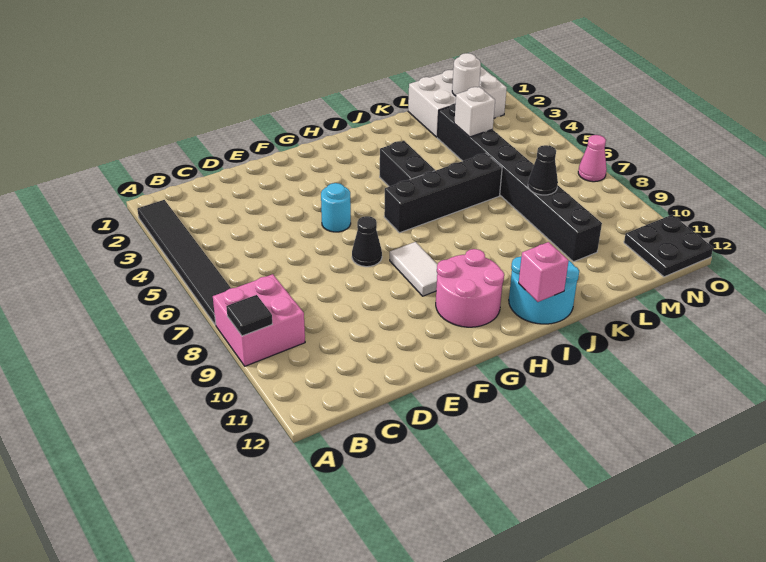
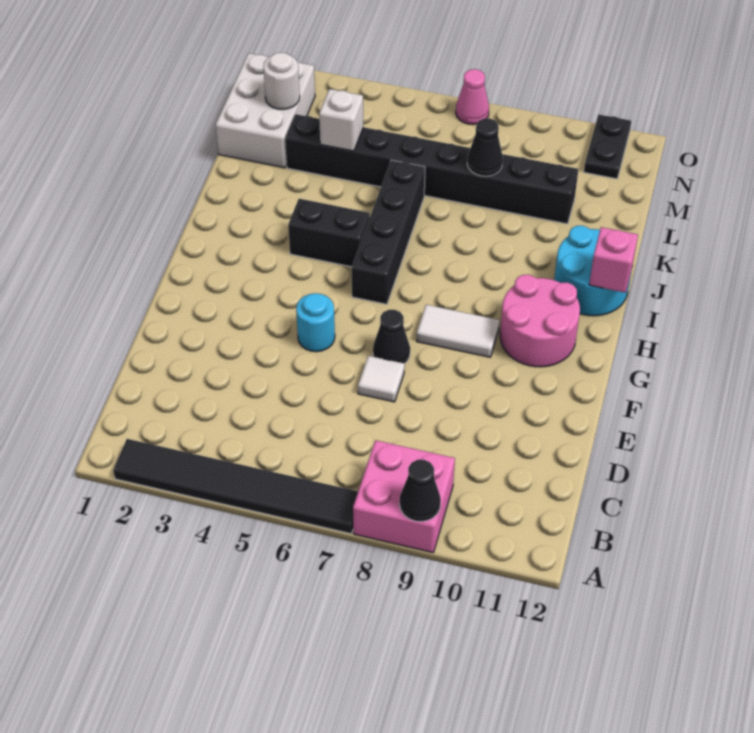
black 1x1 tile [226,295,272,336] -> black 1x1 cone [399,460,441,522]
none -> white 1x1 tile [358,356,405,402]
black 2x2 plate [624,215,713,277] -> black 1x2 plate [584,114,631,179]

